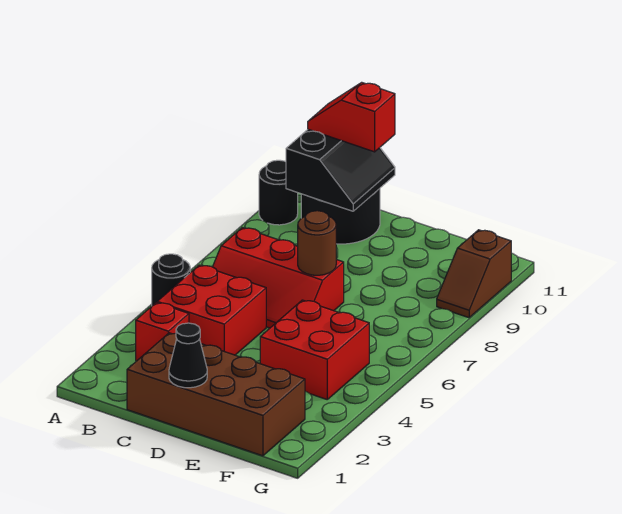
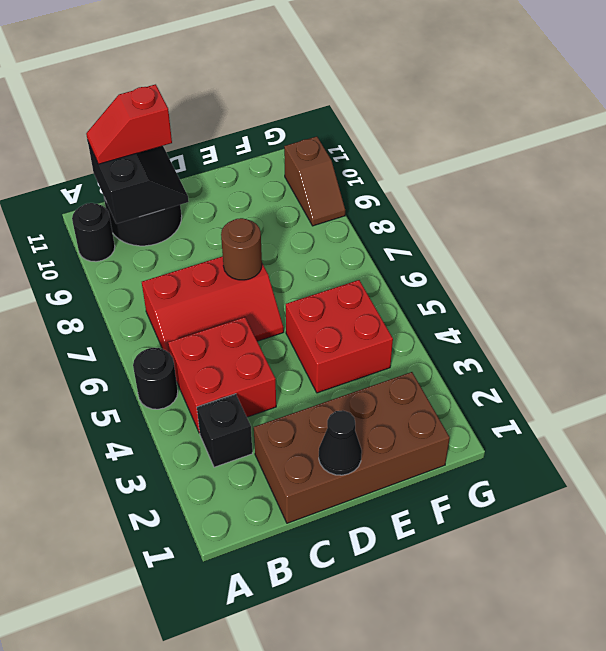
red 1x1 brick [136,302,189,361] -> black 1x1 brick [197,394,252,467]

